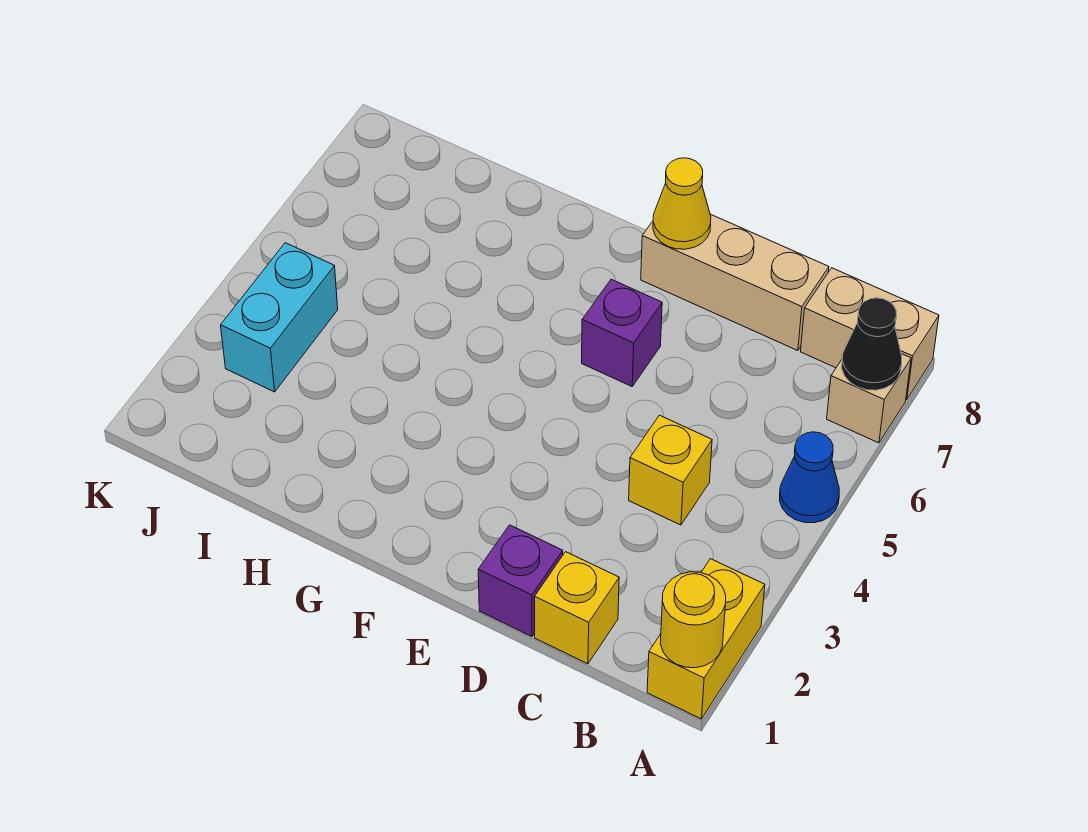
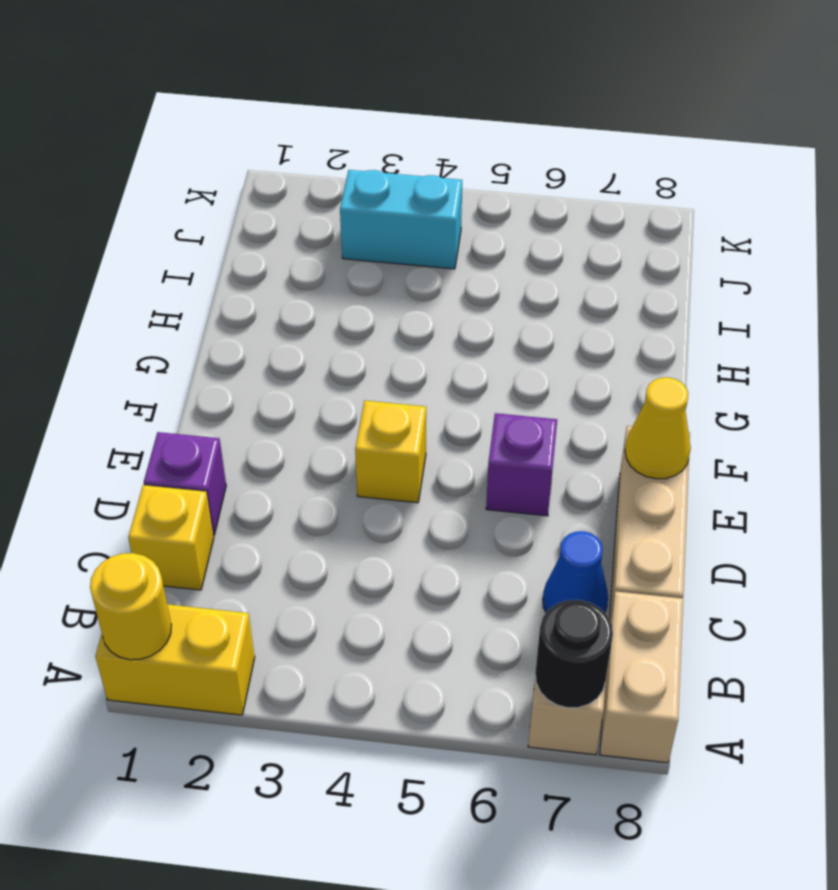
blue 1x1 cone [780,432,839,523] -> blue 1x1 cone moved to [543,531,608,613]
black 1x1 cone [842,298,902,390] -> black 1x1 round brick [535,600,613,708]
yellow 1x1 brick [629,415,712,525] -> yellow 1x1 brick moved to [355,401,426,503]

